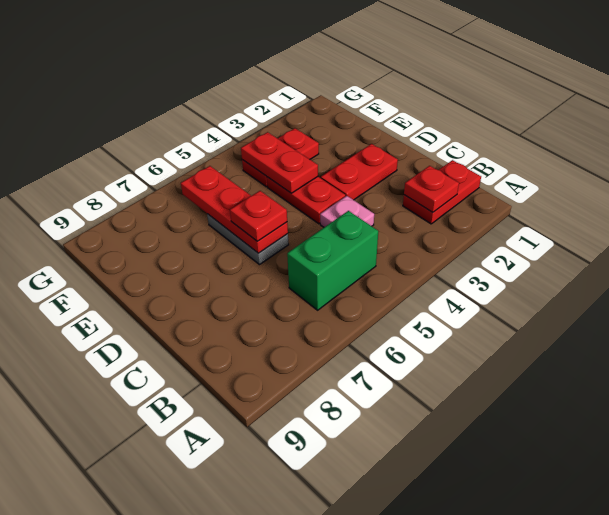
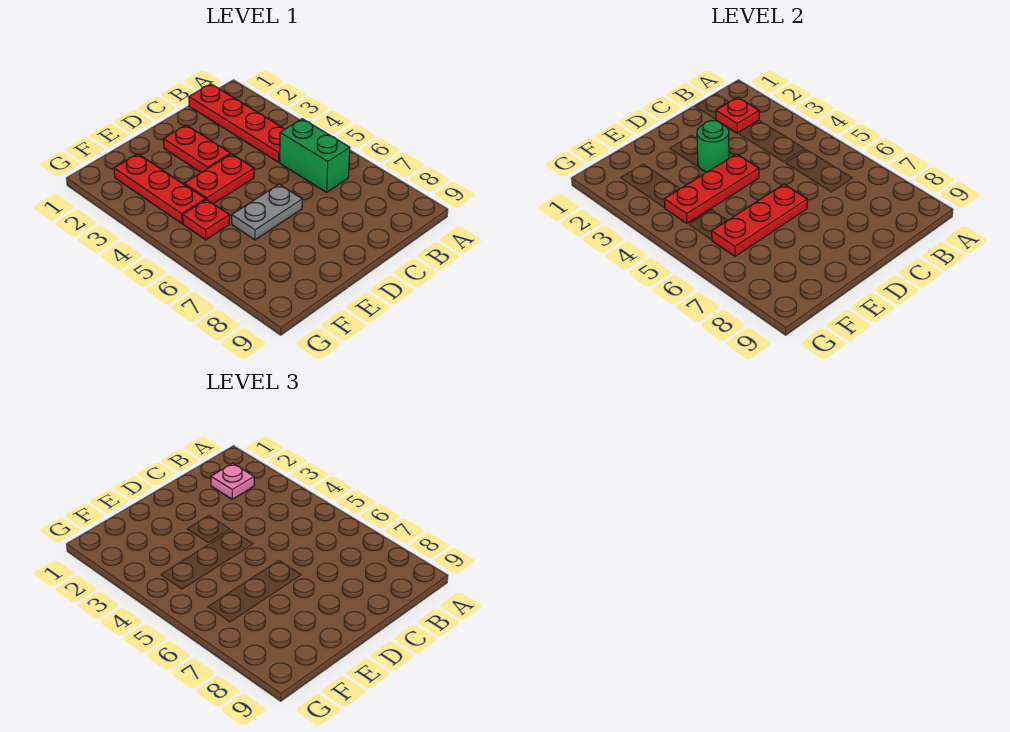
red 1x2 plate [403,160,481,224] -> red 1x4 plate [189,84,285,162]
pink 1x1 plate [320,196,374,227] -> pink 1x1 plate moved to [211,463,254,499]
none -> green 1x1 round brick [697,121,729,172]
red 1x1 plate [230,191,287,241] -> red 1x1 plate moved to [183,200,230,240]
red 1x2 plate [241,132,318,193] -> red 1x3 plate [664,154,759,224]
red 1x2 plate [242,128,319,187] -> red 1x3 plate [114,154,206,224]

